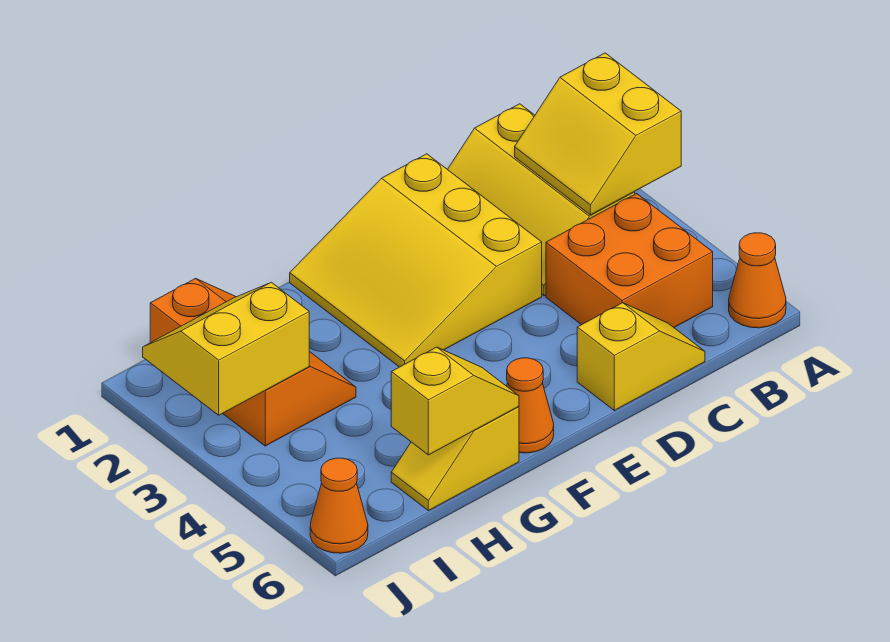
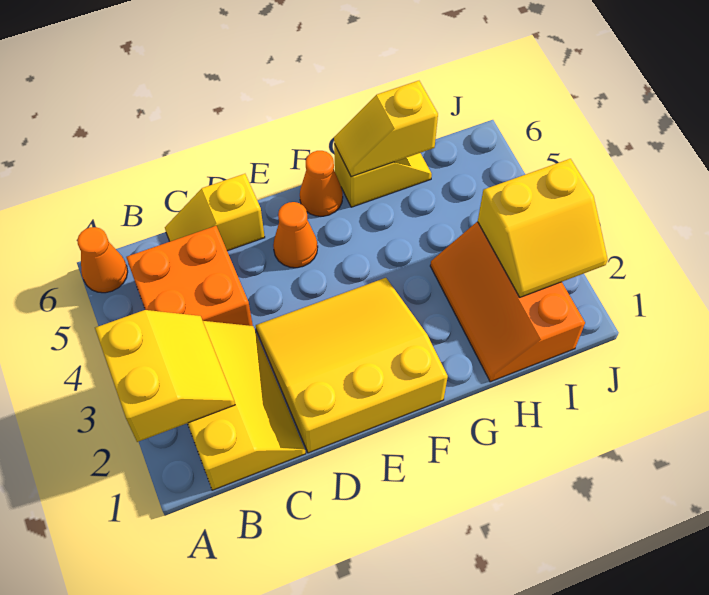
yellow 3x3 slope [290,154,542,367] -> yellow 3x3 slope turned to [256,278,448,453]
orange 1x1 cone [310,458,368,553] -> orange 1x1 cone moved to [273,202,318,268]

